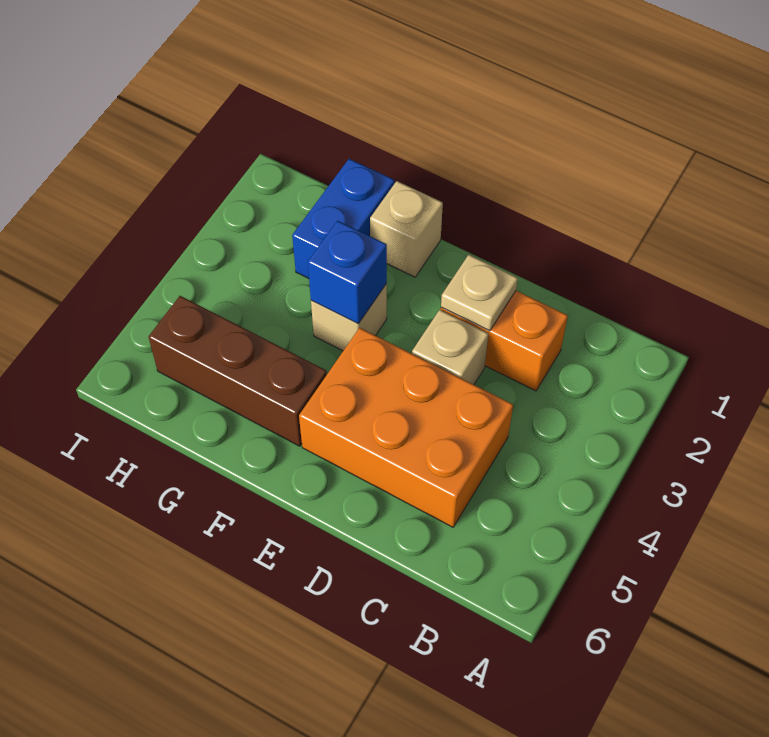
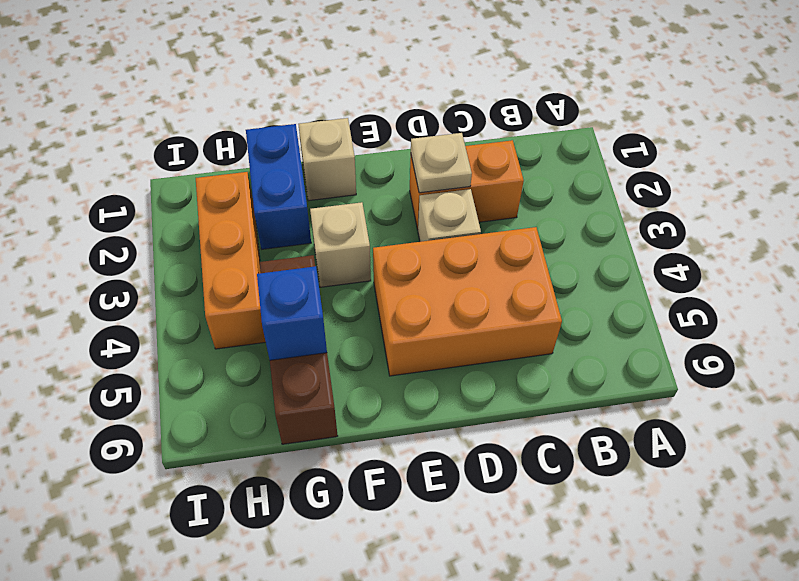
blue 1x1 brick [308,221,387,324] -> blue 1x1 brick moved to [257,266,327,360]
brown 1x3 brick [149,296,327,446] -> brown 1x3 brick turned to [260,255,338,444]
none -> orange 1x3 brick [196,172,266,349]

